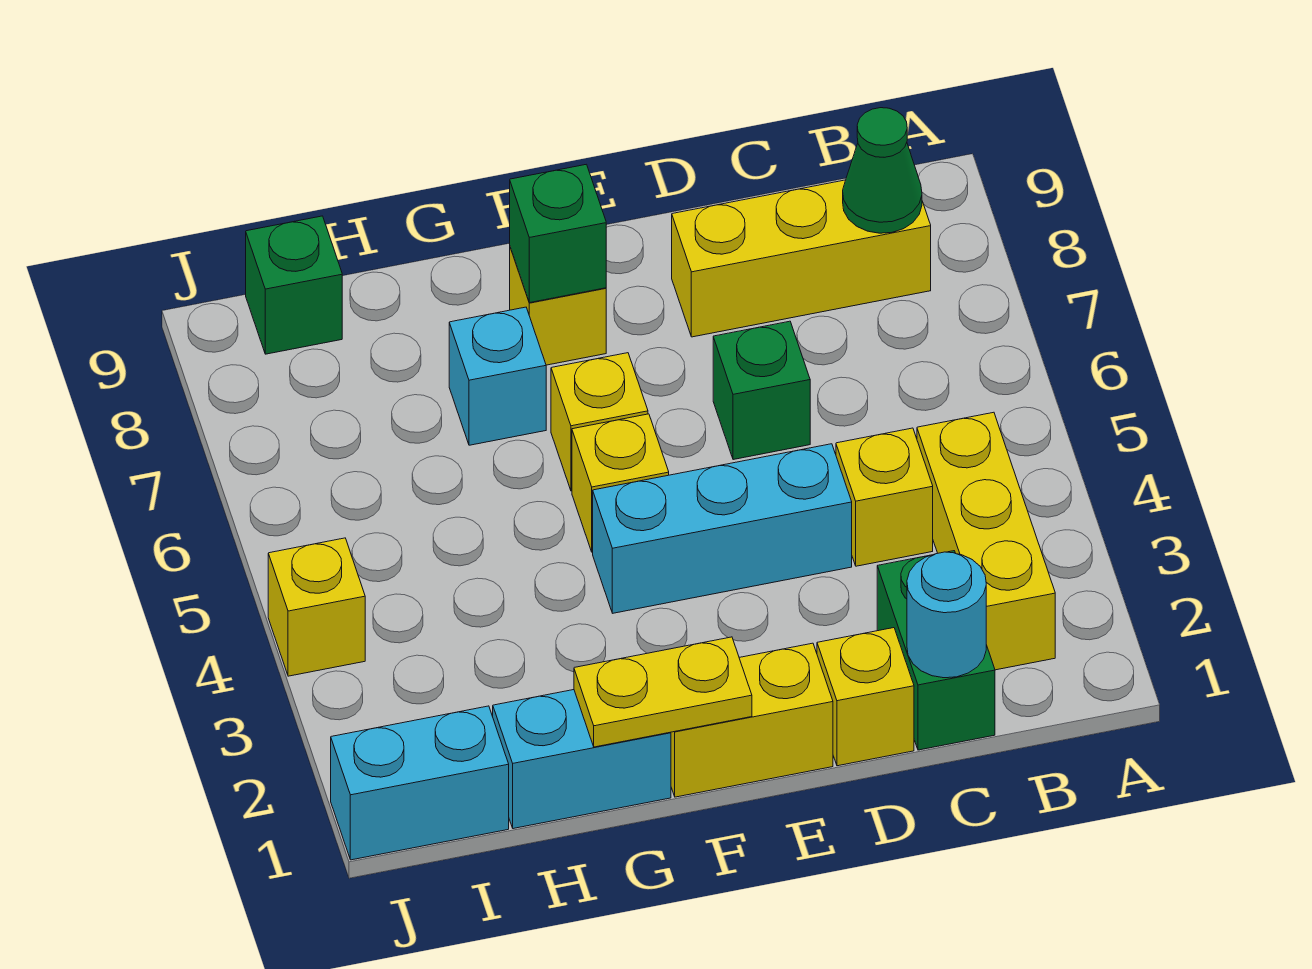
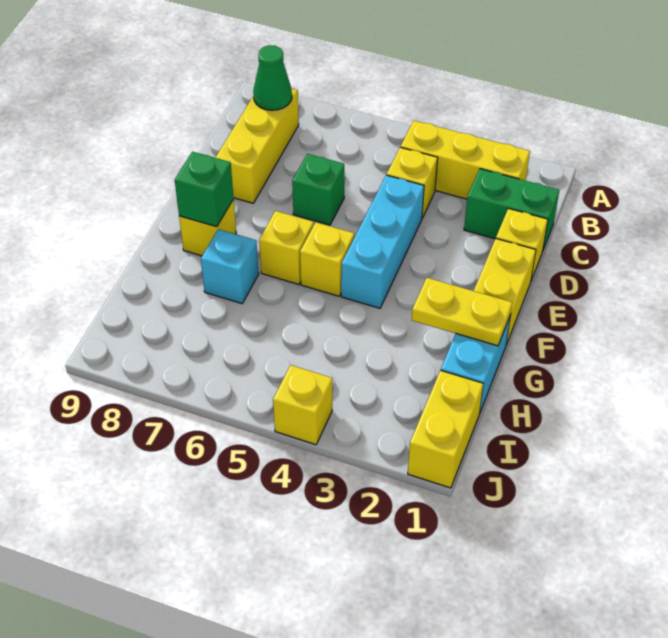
cyan 1x1 round brick [907,552,986,678] -> none
yellow 1x2 plate [574,637,752,747] -> yellow 1x2 plate turned to [412,278,513,346]
cyan 1x2 brick [331,706,509,860] -> yellow 1x2 brick [408,370,483,488]
green 1x1 brick [246,216,342,354] -> none

